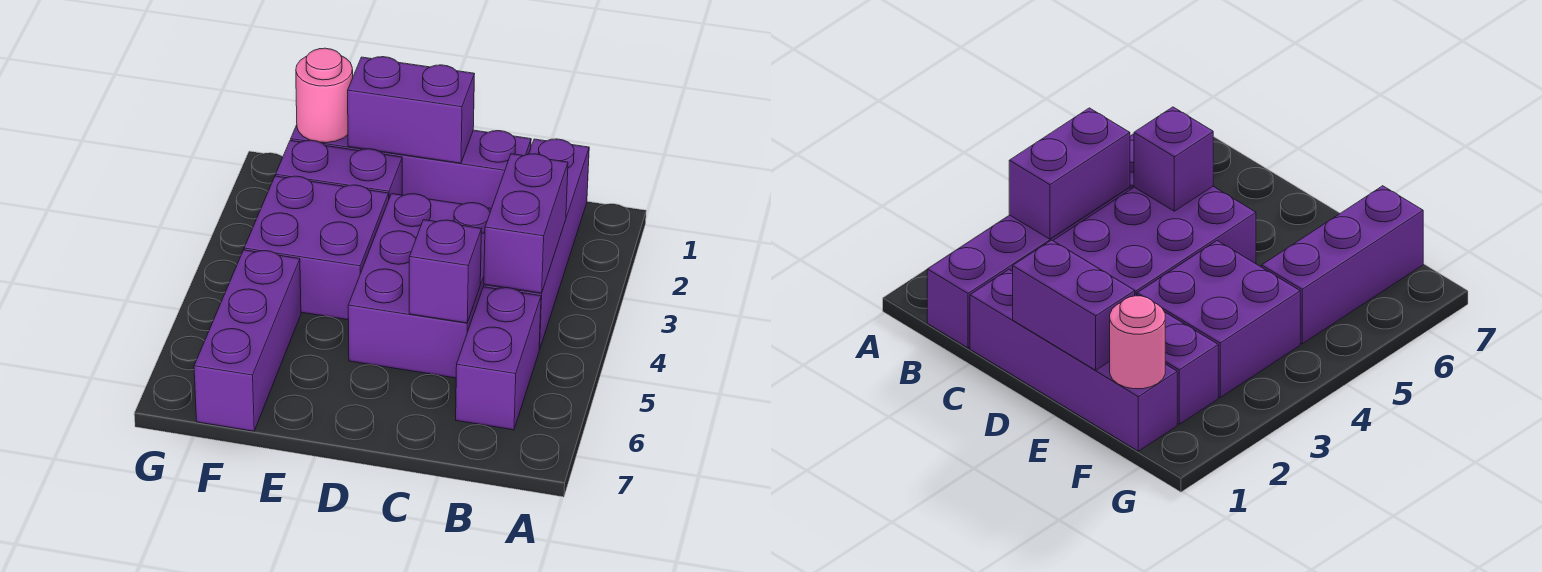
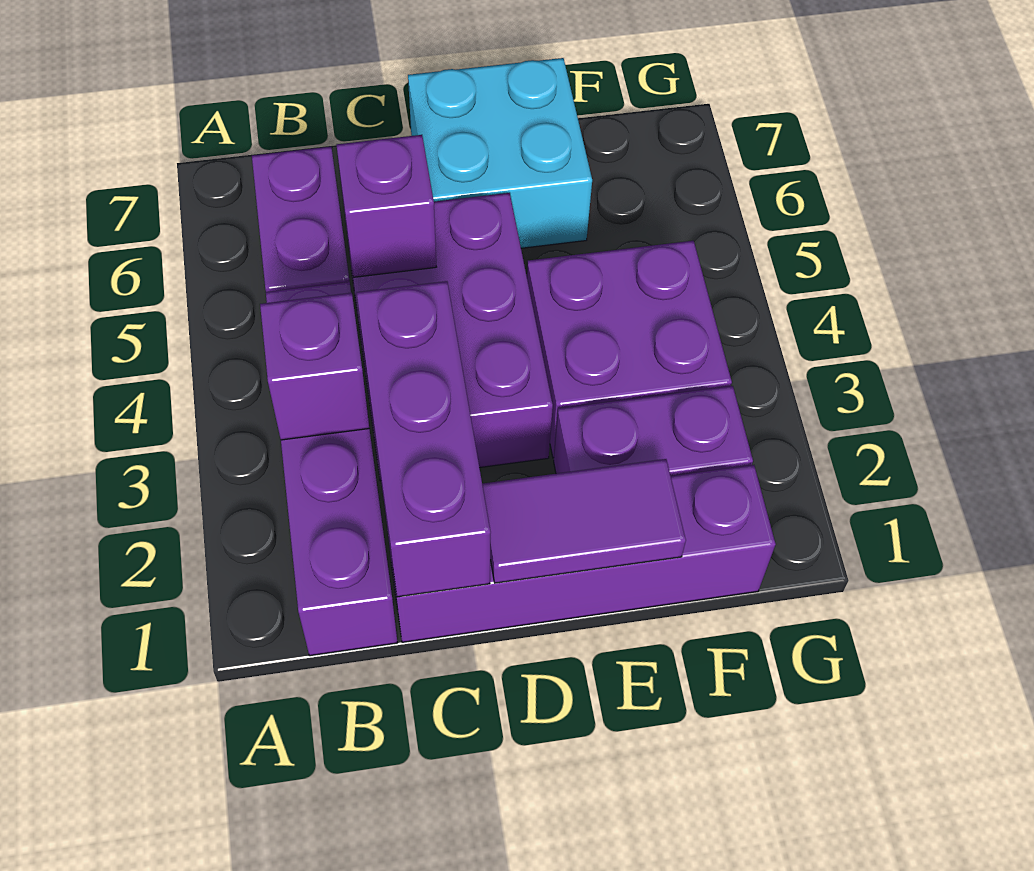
purple 1x2 brick [484,154,568,293] -> purple 1x1 brick [260,293,369,440]
purple 1x2 brick [348,57,474,163] -> purple 1x2 tile [482,459,686,583]
none -> cyan 2x2 brick [408,58,592,248]
pink 1x1 round brick [296,48,353,143] -> none
purple 1x3 brick [194,250,301,431] -> purple 1x3 brick moved to [357,281,491,597]

